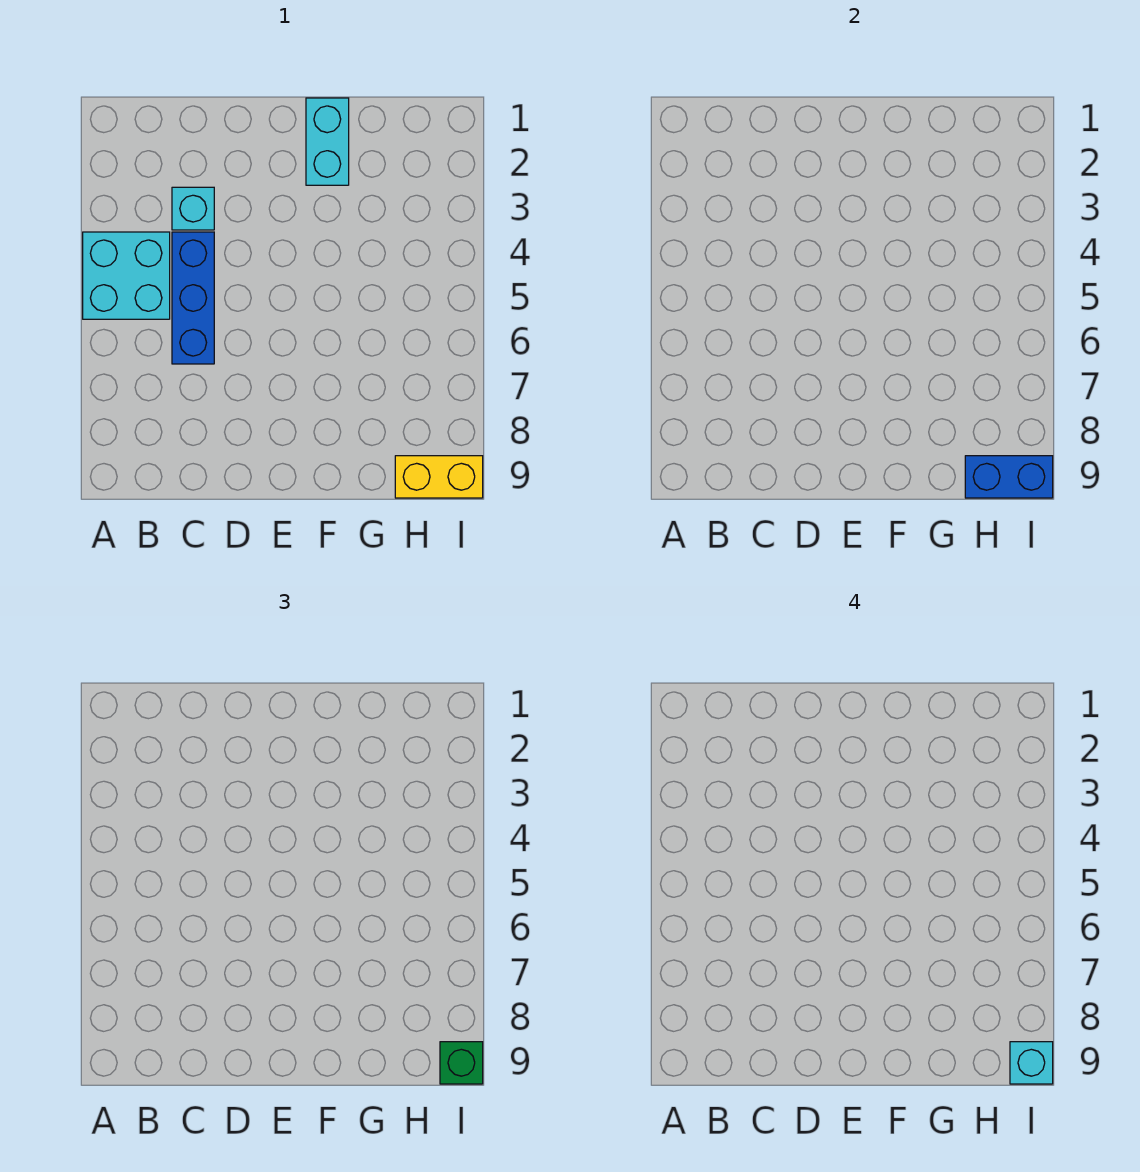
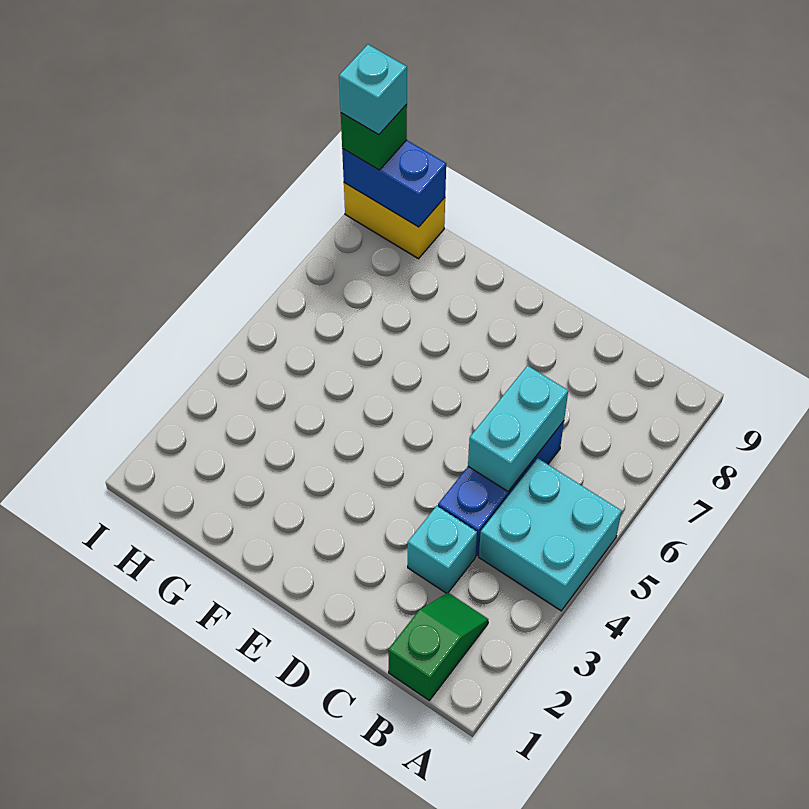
none -> green 1x2 slope [388,593,488,700]
cyan 1x2 brick [306,98,349,185] -> cyan 1x2 brick moved to [468,366,568,491]

